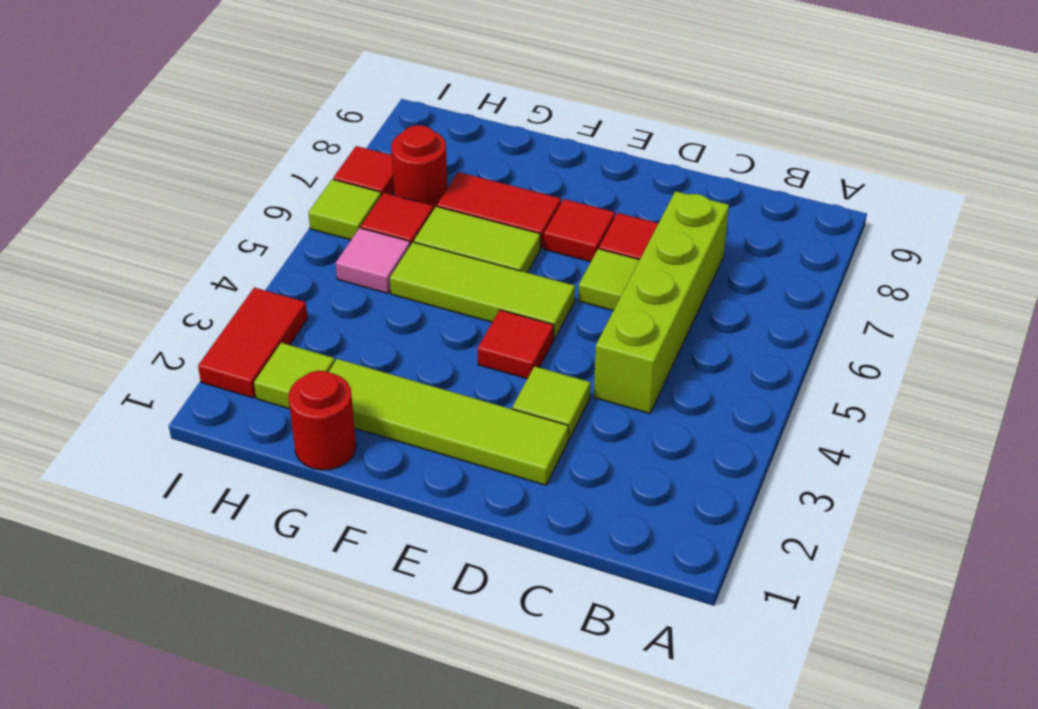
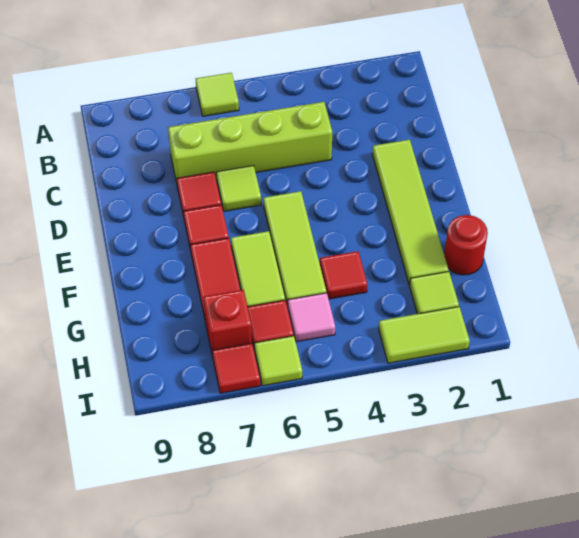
lime 1x1 tile [512,366,590,440] -> lime 1x1 tile moved to [196,73,239,116]
red 1x1 tile [478,310,554,379] -> red 1x1 tile moved to [320,251,367,299]
red 1x1 round brick [391,125,447,209] -> red 1x1 brick [203,290,252,356]
red 1x2 tile [198,288,308,398] -> lime 1x2 tile [379,307,470,363]

